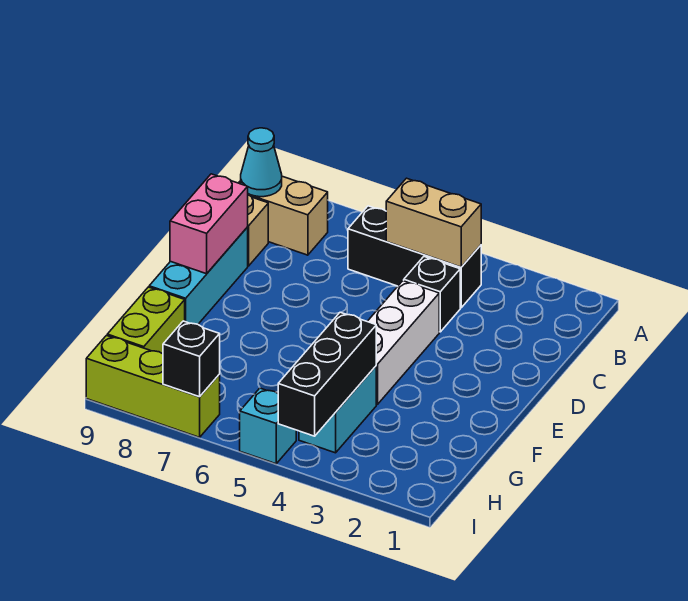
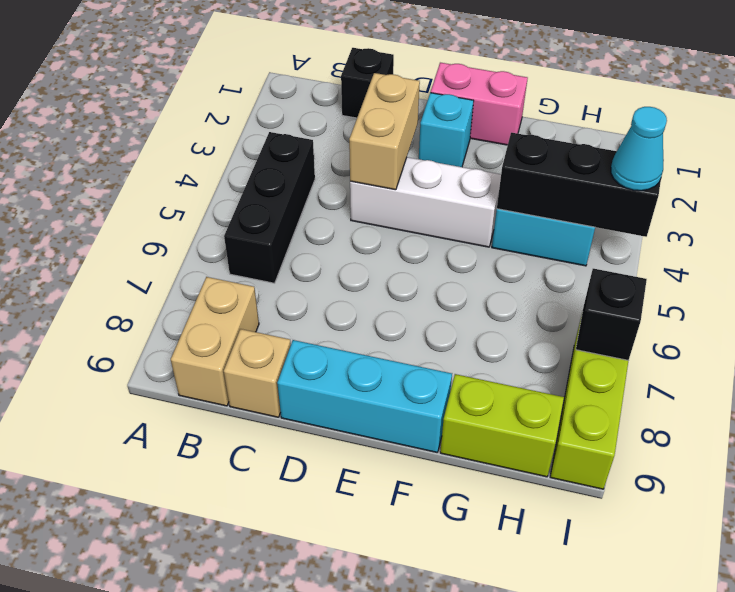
tan 1x2 brick [386,178,481,267] -> tan 1x2 brick moved to [349,73,420,190]
cyan 1x1 cone [241,128,282,197] -> cyan 1x1 cone moved to [611,107,667,191]
black 1x1 brick [404,257,460,332] -> black 1x1 brick moved to [341,48,394,118]
pink 1x2 brick [170,174,248,274] -> pink 1x2 brick moved to [431,63,528,145]
cyan 1x1 brick [240,388,296,464] -> cyan 1x1 brick moved to [419,93,474,167]

